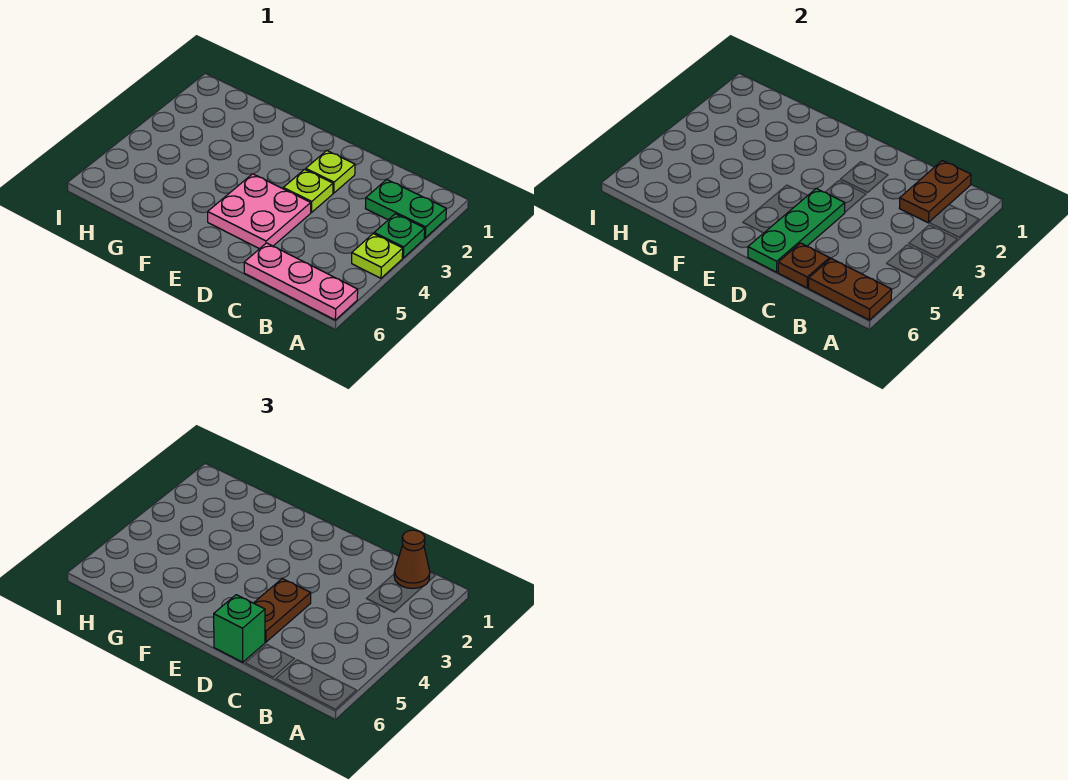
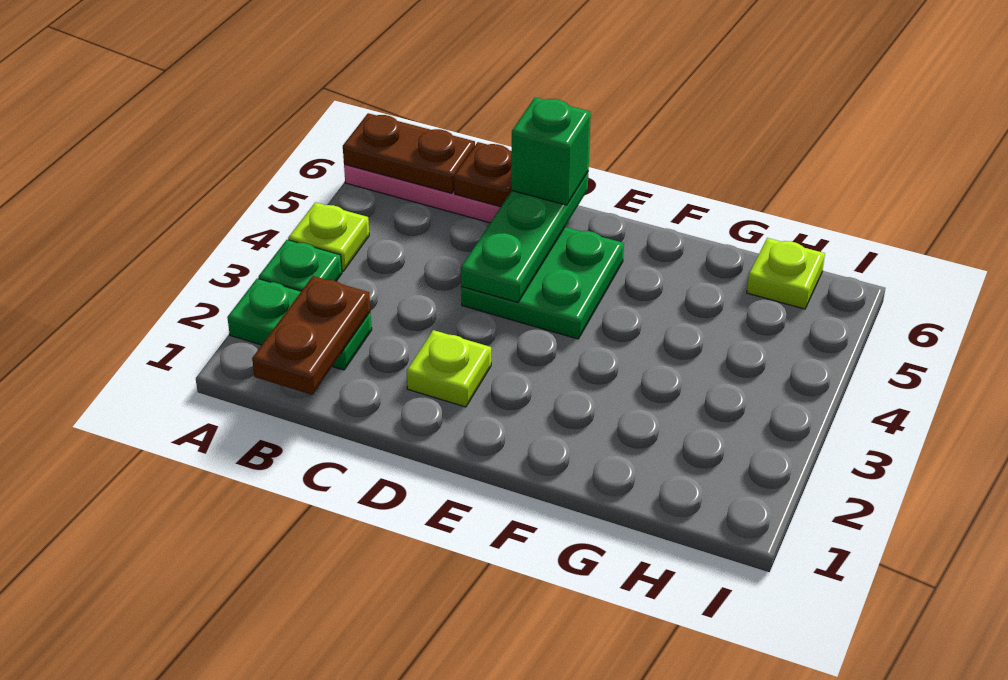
brown 1x1 cone [394,530,430,589] -> none
lime 1x1 plate [283,169,333,212] -> lime 1x1 plate moved to [747,238,825,309]
pink 2x2 plate [208,174,311,249] -> green 2x2 plate [461,227,624,339]
brown 1x2 plate [254,578,311,642] -> none

